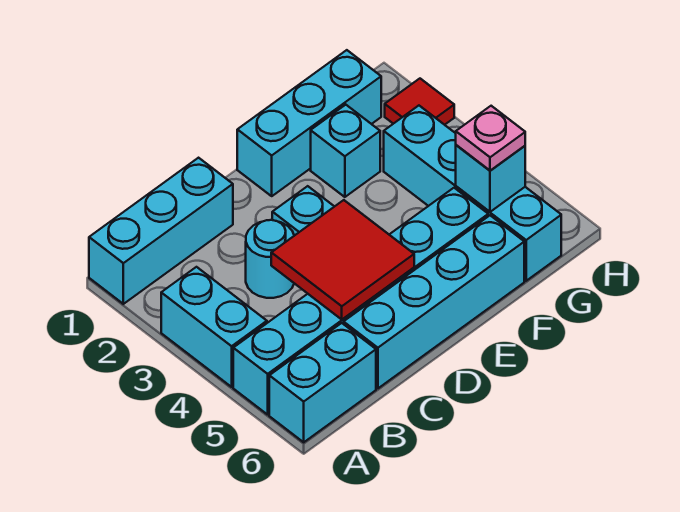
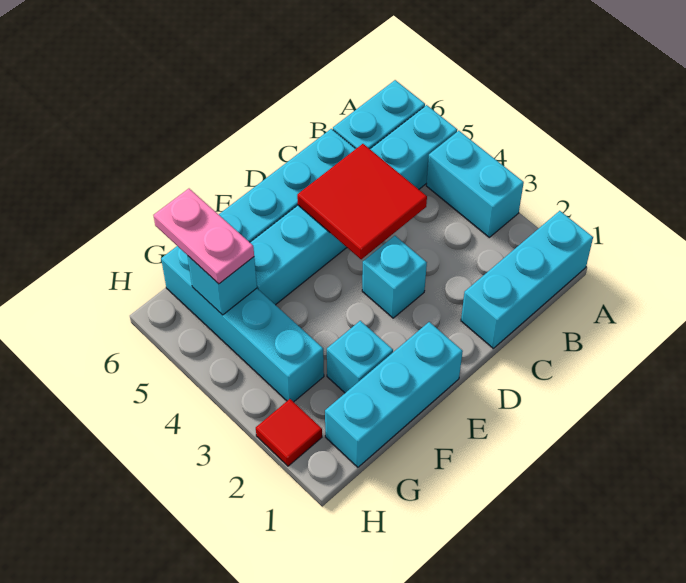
cyan 1x1 round brick [246,220,294,298] -> none
pink 1x1 plate [456,106,525,171] -> pink 1x2 plate [153,189,254,284]

